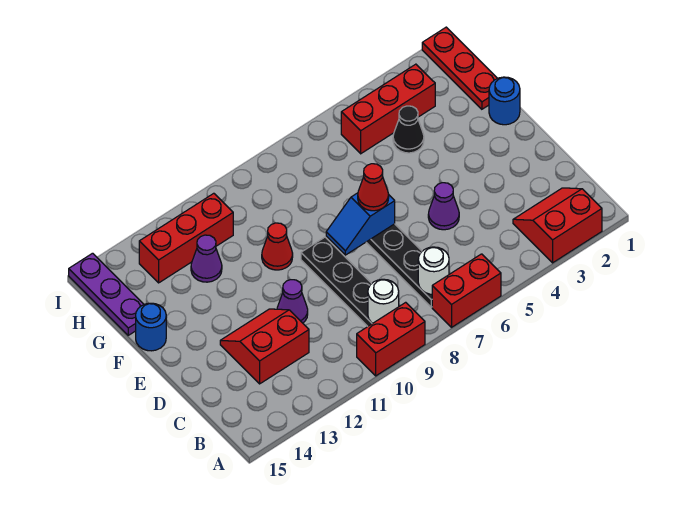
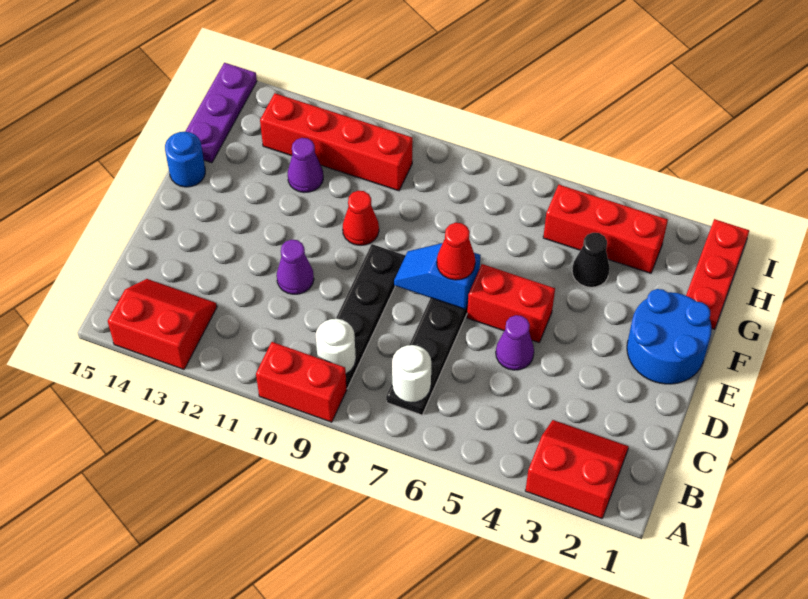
red 1x2 brick [432,254,501,327] -> red 1x2 brick moved to [467,264,555,342]
red 2x2 slope [220,309,309,384] -> red 2x2 slope moved to [108,279,217,369]
blue 1x1 round brick [489,77,520,125] -> blue 2x2 round brick [627,289,712,384]
red 1x3 brick [139,193,233,283] -> red 1x4 brick [260,93,413,191]

